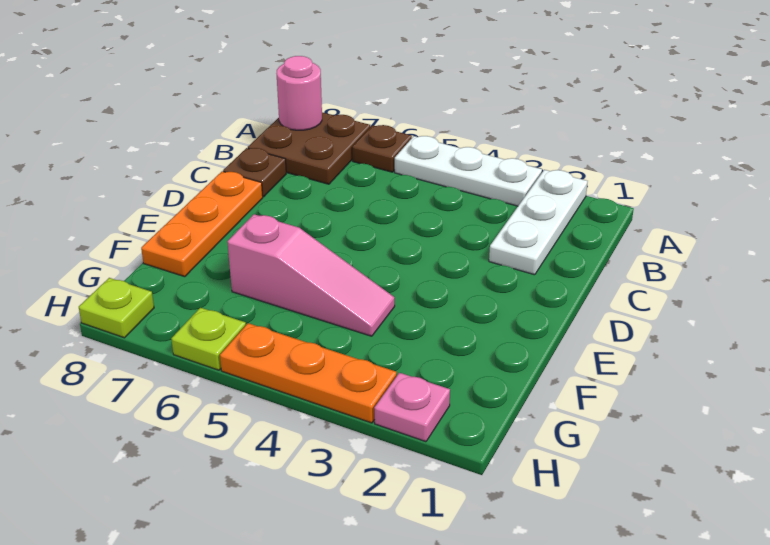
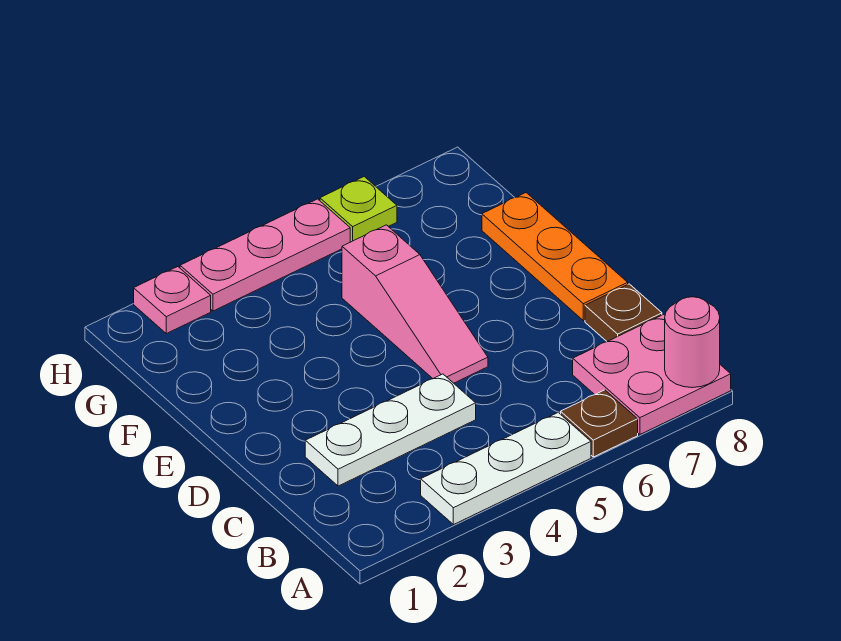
white 1x3 plate [489,170,588,275] -> white 1x3 plate turned to [305,374,476,486]
brown 2x2 plate [248,112,370,184] -> pink 2x2 plate [573,314,731,434]
pink 1x3 slope [227,214,395,336] -> pink 1x3 slope turned to [342,225,488,383]
orange 1x3 plate [220,323,397,423] -> pink 1x3 plate [180,199,350,311]
lime 1x1 plate [79,278,154,338] -> none

